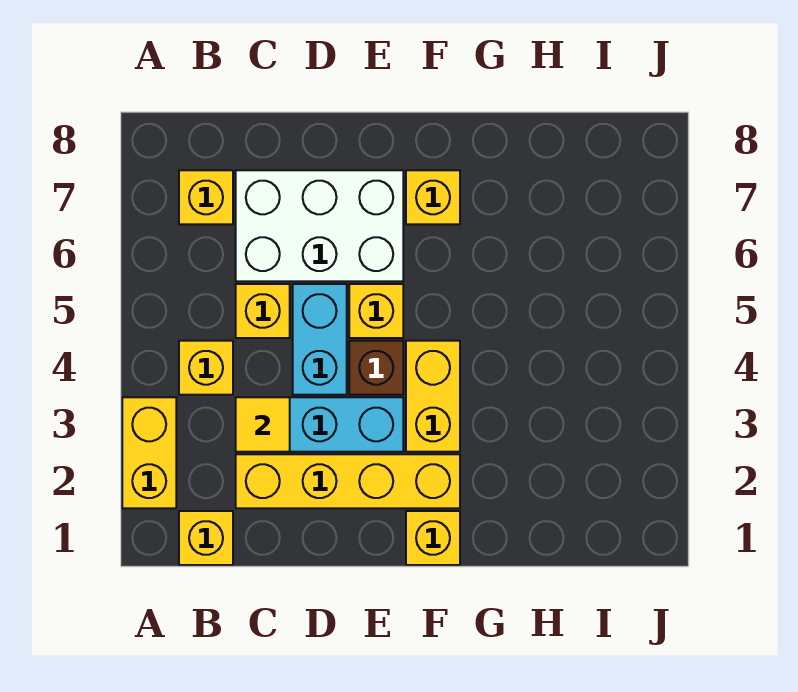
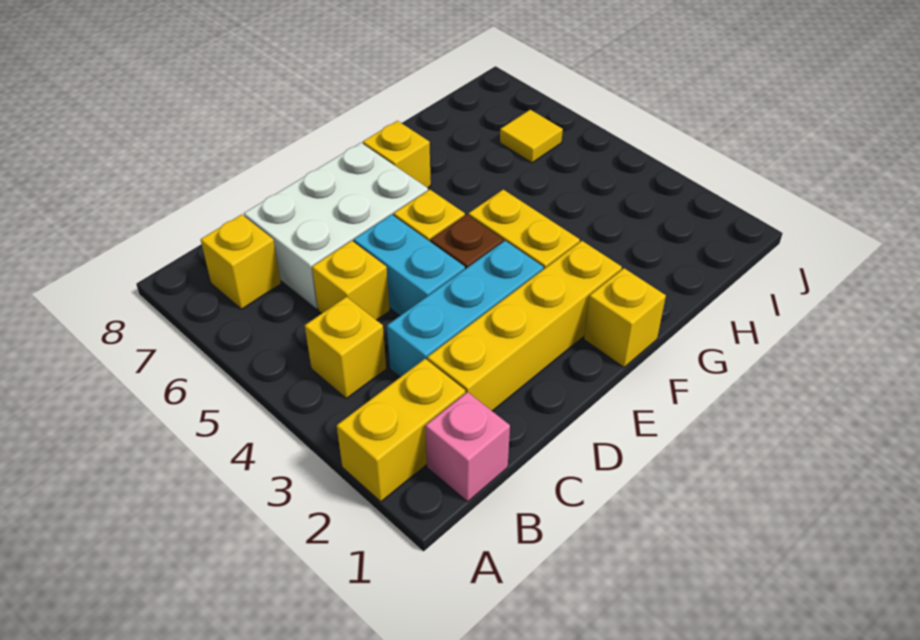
yellow 1x2 brick [122,397,176,508] -> yellow 1x2 brick turned to [337,359,465,502]
yellow 1x1 brick [179,511,233,565] -> pink 1x1 brick [425,392,510,502]
yellow 1x1 tile [236,397,290,452] -> yellow 1x1 tile moved to [500,110,563,163]

